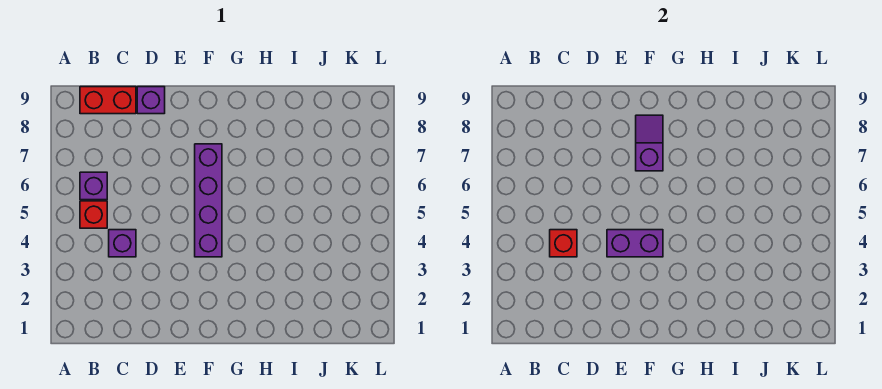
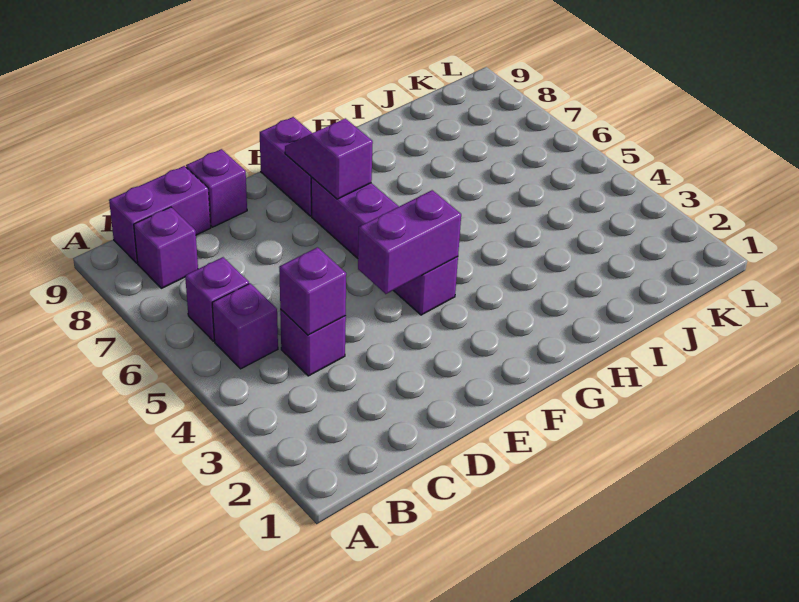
red 1x1 brick [80,201,107,228] -> purple 1x1 brick [212,283,278,369]
none -> purple 1x1 brick [134,207,198,288]
red 1x2 brick [80,87,136,114] -> purple 1x2 brick [109,166,211,263]
red 1x1 brick [550,230,577,257] -> purple 1x1 brick [279,247,346,335]
none -> purple 1x2 brick [260,117,312,216]

